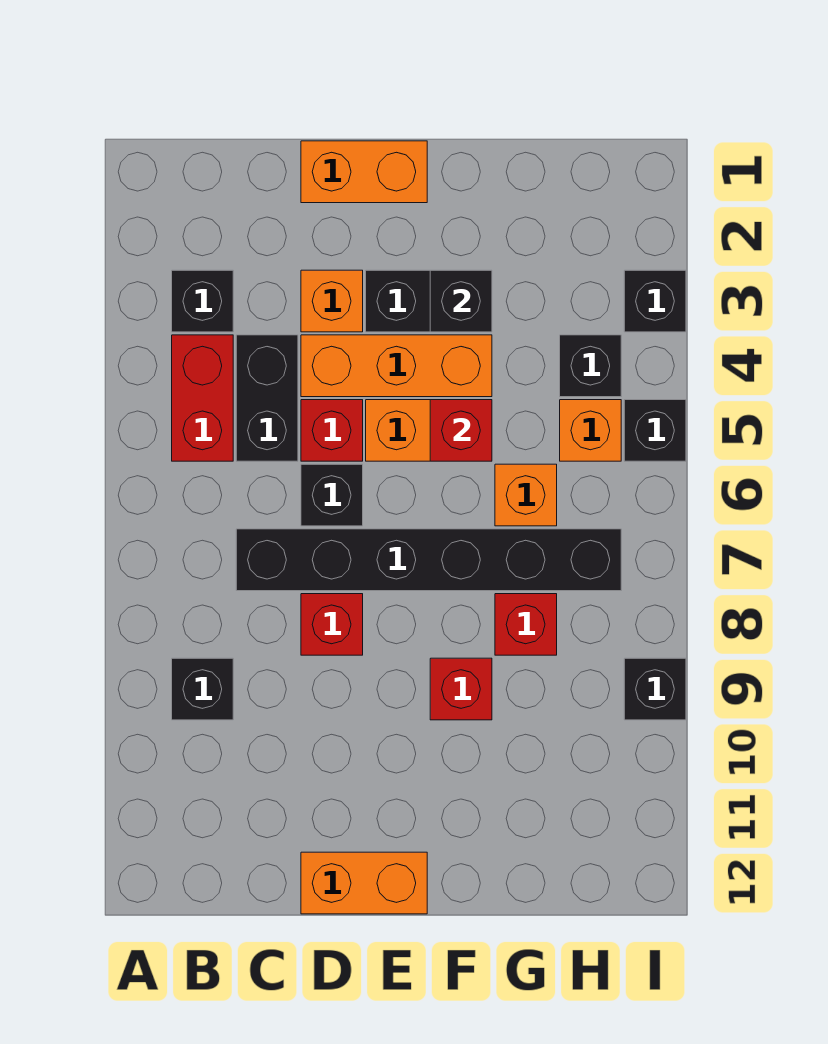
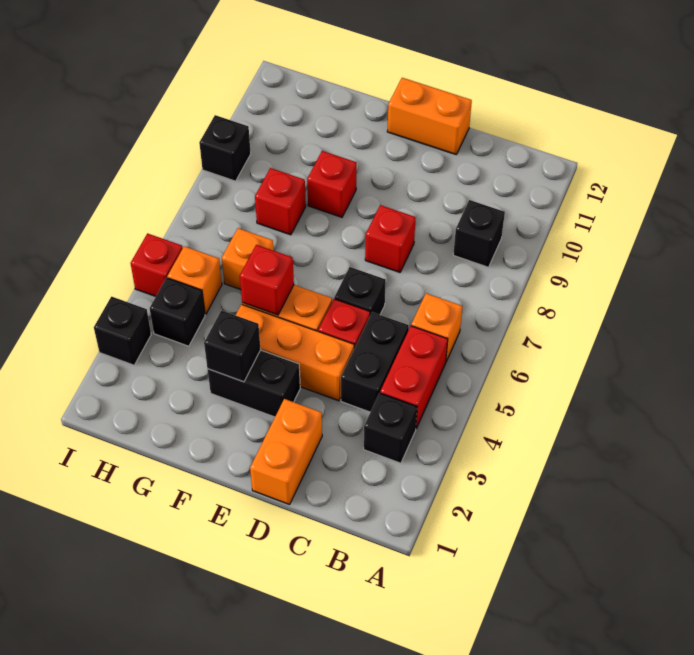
black 1x6 brick [236,529,621,591] -> none
orange 1x2 brick [301,141,427,203] -> orange 1x2 brick turned to [250,399,322,505]
orange 1x1 brick [301,270,363,332] -> orange 1x1 brick moved to [411,293,462,361]
black 1x1 brick [624,400,686,461] -> red 1x1 brick [130,233,183,296]

